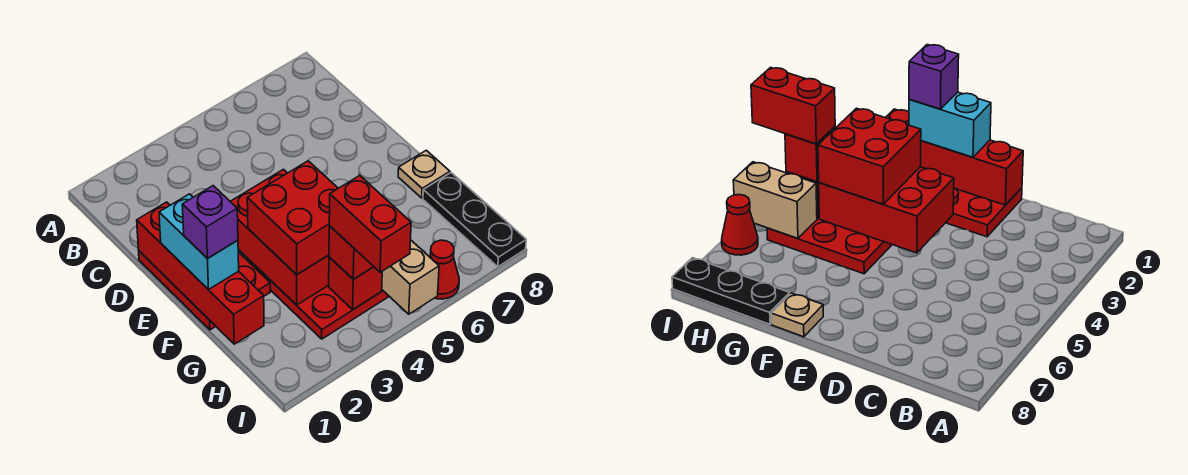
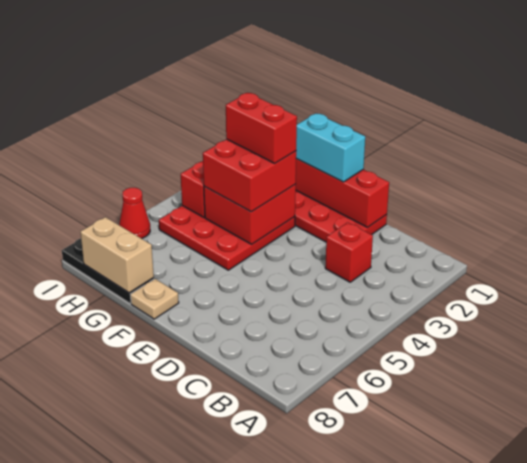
red 2x3 brick [230,169,329,305] -> red 2x2 brick [204,184,296,244]
purple 1x1 brick [182,186,238,259] -> none
red 1x1 brick [329,226,374,279] -> red 1x1 brick moved to [325,222,373,282]
red 1x2 brick [329,175,411,272] -> red 1x2 brick moved to [226,93,297,163]
tan 1x2 brick [382,240,439,314] -> tan 1x2 brick moved to [80,217,154,293]

